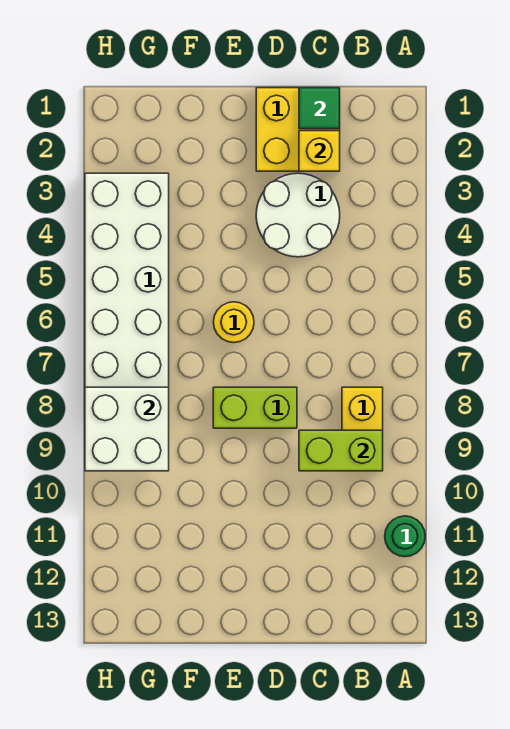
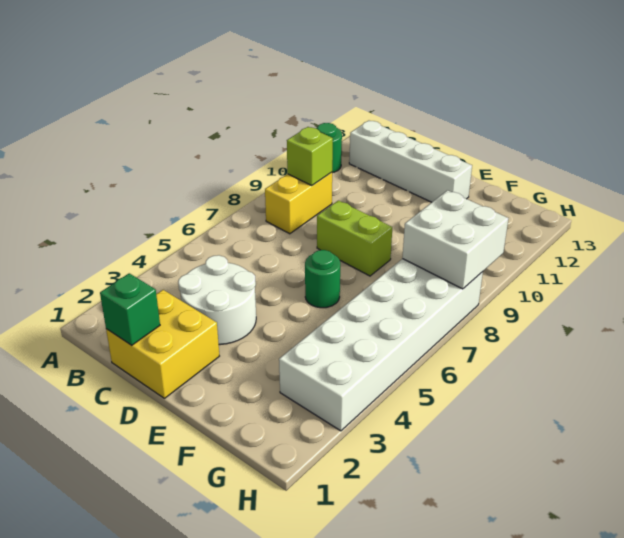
lime 1x2 brick [299,430,383,471] -> lime 1x1 brick [287,127,333,185]
none -> white 1x4 brick [349,121,472,202]
green 1x1 tile [299,88,340,129] -> green 1x1 brick [100,273,160,345]
yellow 1x1 brick [299,131,340,171] -> none
yellow 1x1 round brick [213,302,254,343] -> green 1x1 round brick [305,250,340,308]

